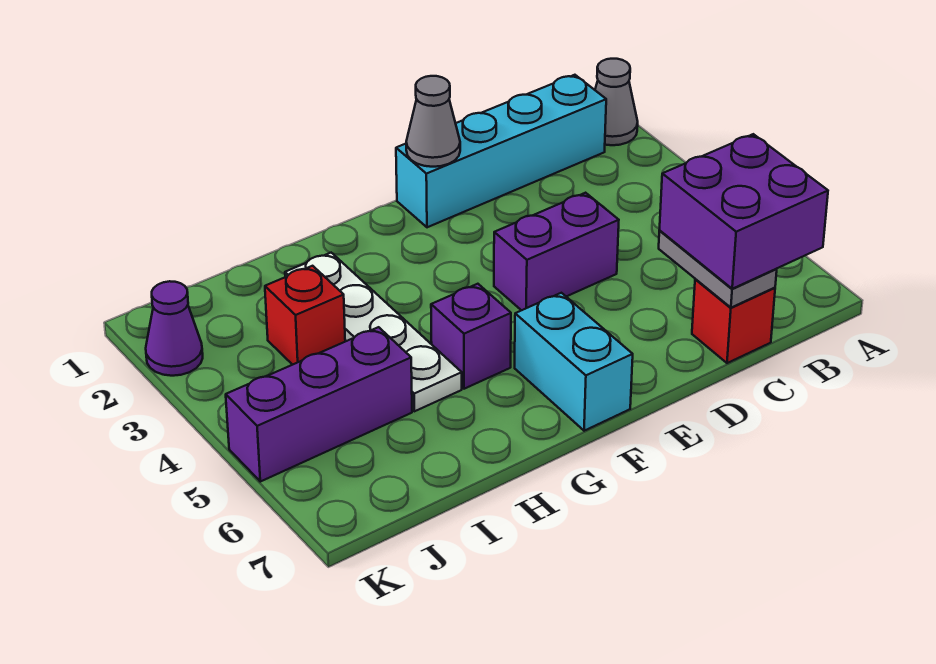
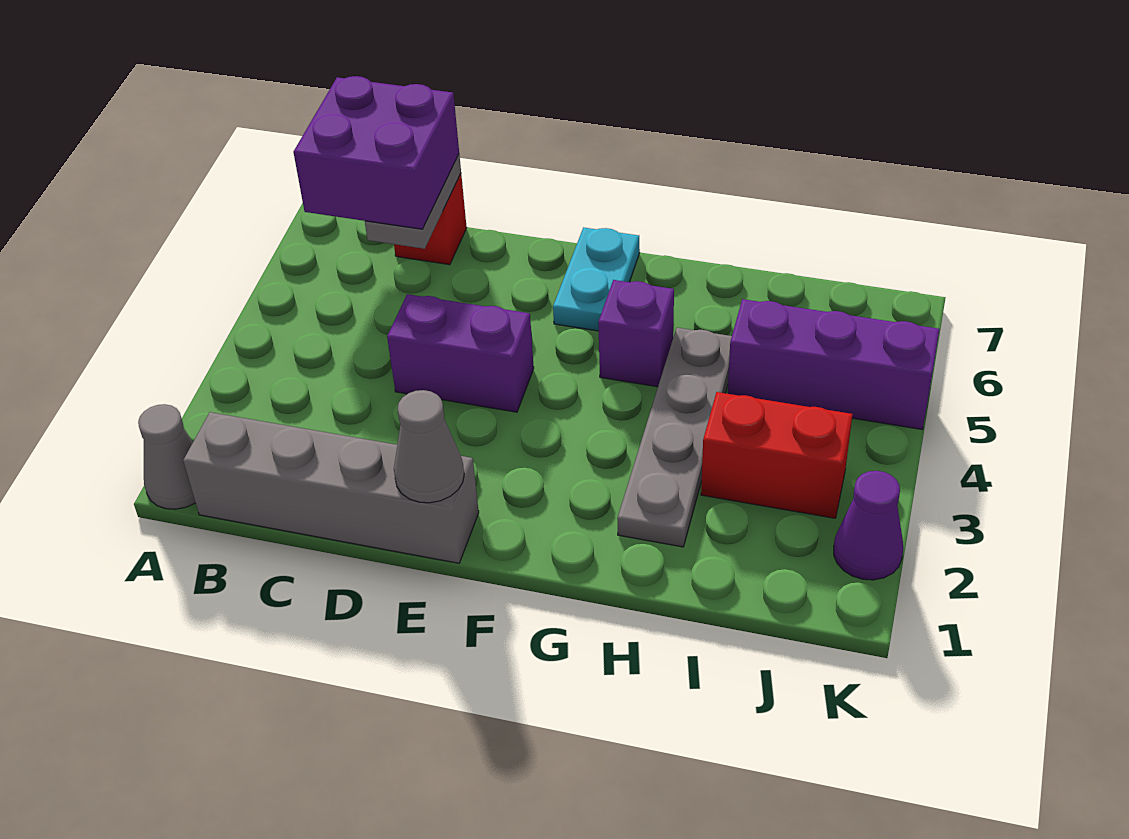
cyan 1x4 brick [396,75,606,227] -> grey 1x4 brick [183,412,479,563]
cyan 1x2 brick [515,293,633,431] -> cyan 1x2 plate [553,227,640,331]
white 1x4 plate [285,253,462,411] -> grey 1x4 plate [617,328,732,547]
red 1x1 brick [265,266,345,365] -> red 1x2 brick [701,392,853,518]

